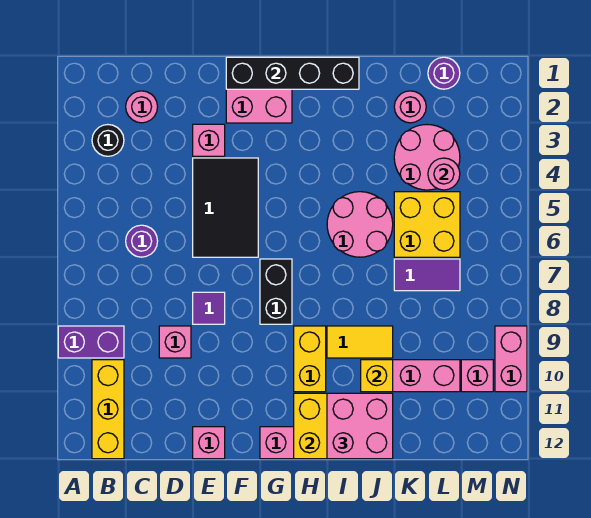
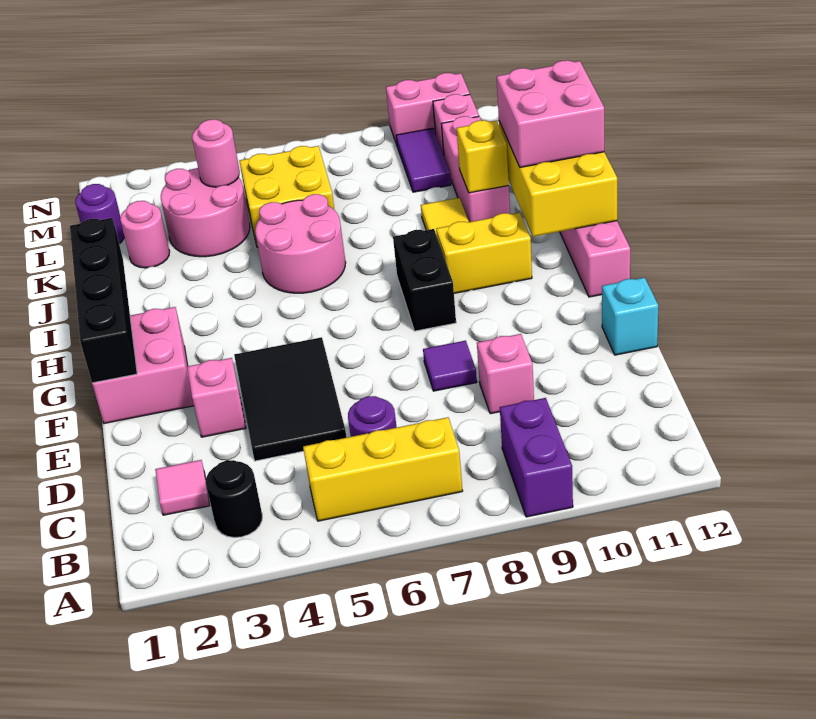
yellow 1x3 brick [92,360,124,459] -> yellow 1x3 brick moved to [303,417,463,521]
pink 1x1 round brick [126,91,158,123] -> pink 1x1 tile [155,460,210,515]
black 2x3 tile [193,158,258,257] -> black 2x3 tile turned to [234,337,347,461]
pink 1x1 brick [193,427,225,459] -> cyan 1x1 brick [602,277,658,355]
black 1x2 brick [260,259,292,324] -> black 1x2 brick turned to [393,229,456,331]
purple 1x2 tile [394,259,460,291] -> purple 1x2 tile moved to [396,128,451,192]

